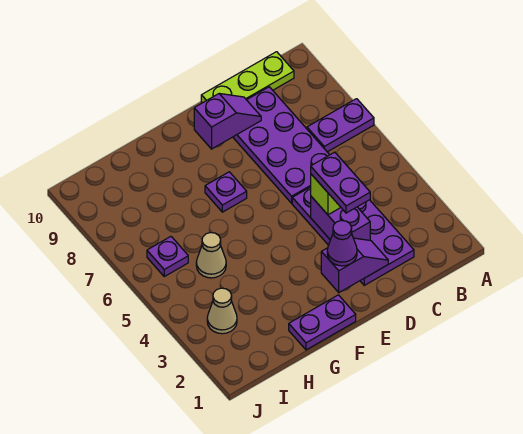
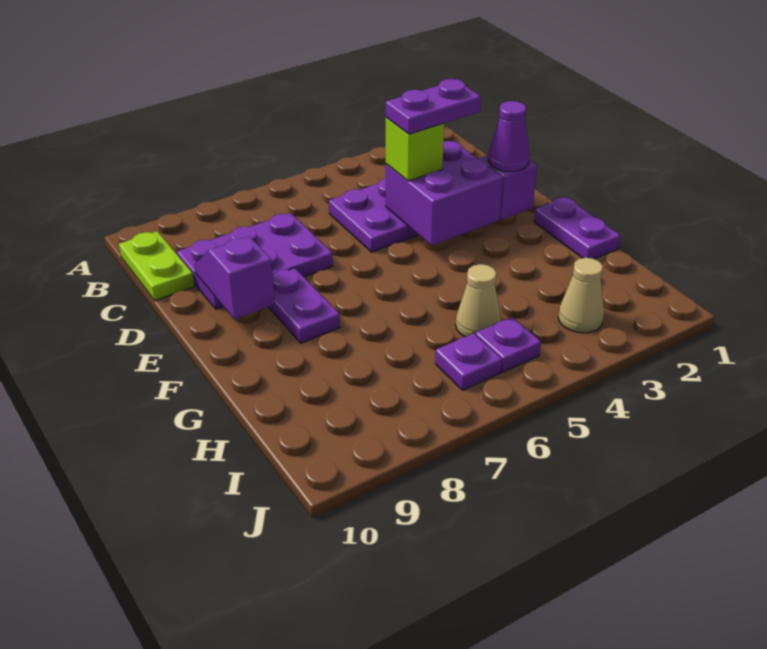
purple 1x2 plate [307,99,374,152] -> purple 1x2 plate moved to [269,268,340,343]
lime 1x3 plate [201,52,294,103] -> lime 1x2 plate [119,231,194,301]
purple 2x4 plate [233,87,329,203] -> purple 2x3 plate [177,213,333,309]
purple 1x2 brick [311,197,370,240] -> purple 2x2 brick [386,141,503,245]
purple 1x1 plate [205,172,247,212] -> purple 1x1 plate moved to [476,317,541,372]

